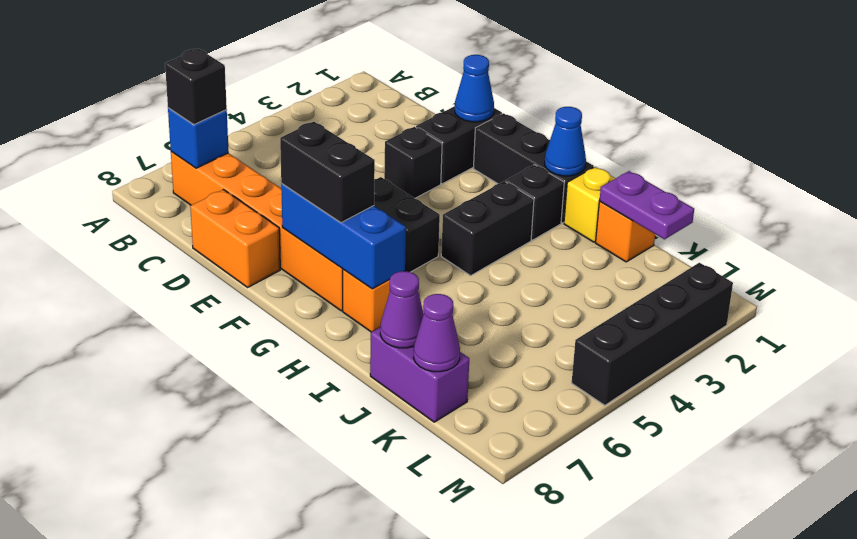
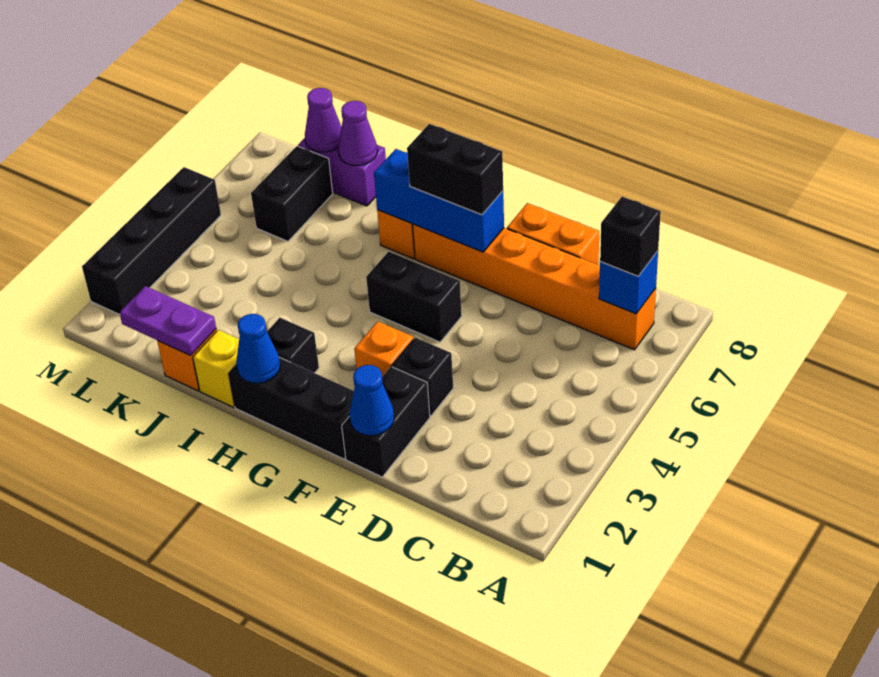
none -> orange 1x1 brick [354,321,413,376]
black 1x2 brick [441,181,534,276] -> black 1x2 brick moved to [251,146,333,241]

